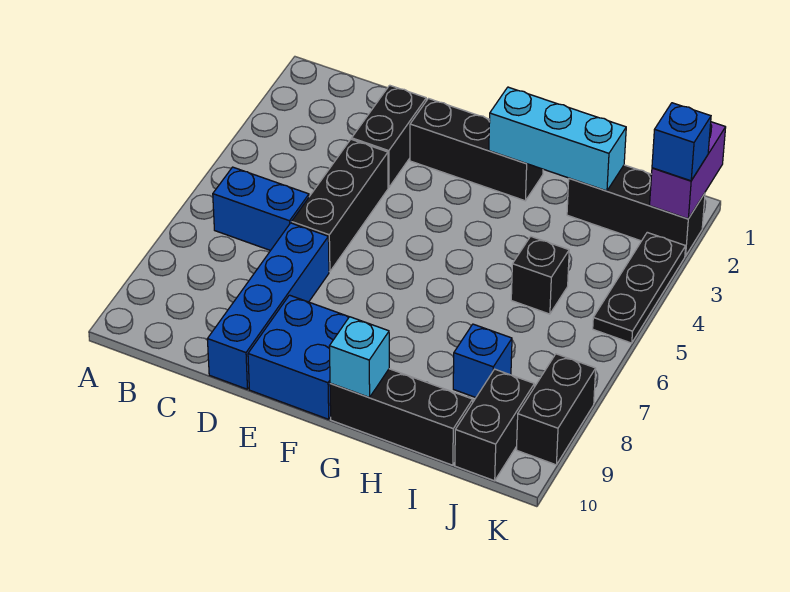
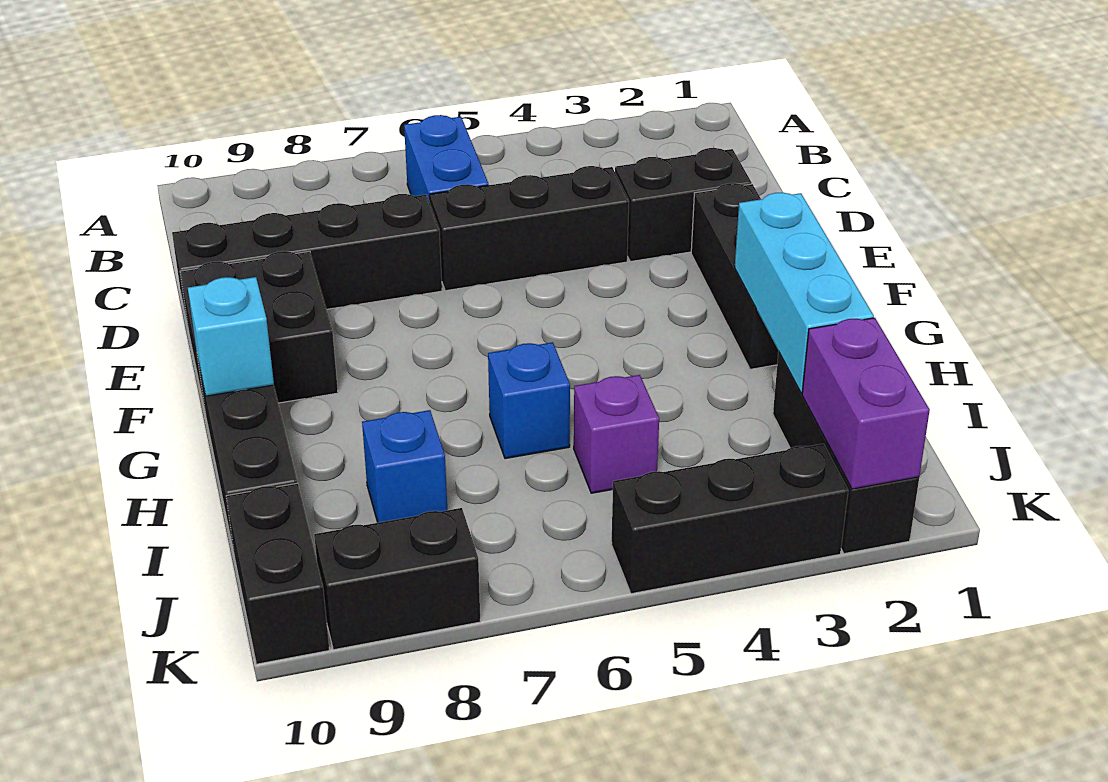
blue 1x4 brick [207,223,329,389] -> black 1x4 brick [172,194,442,326]
blue 2x2 brick [248,295,349,419] -> black 2x2 brick [180,251,338,415]
black 1x1 brick [511,236,569,314] -> purple 1x1 brick [574,375,659,493]
black 1x2 brick [455,369,534,481] -> black 1x2 brick turned to [226,483,329,664]
purple 1x2 brick [650,122,726,219] -> purple 1x2 brick turned to [802,318,930,489]
blue 1x1 brick [652,103,711,181] -> blue 1x1 brick moved to [488,342,570,459]
black 1x3 plate [593,232,686,343] -> black 1x3 brick [611,444,848,594]

